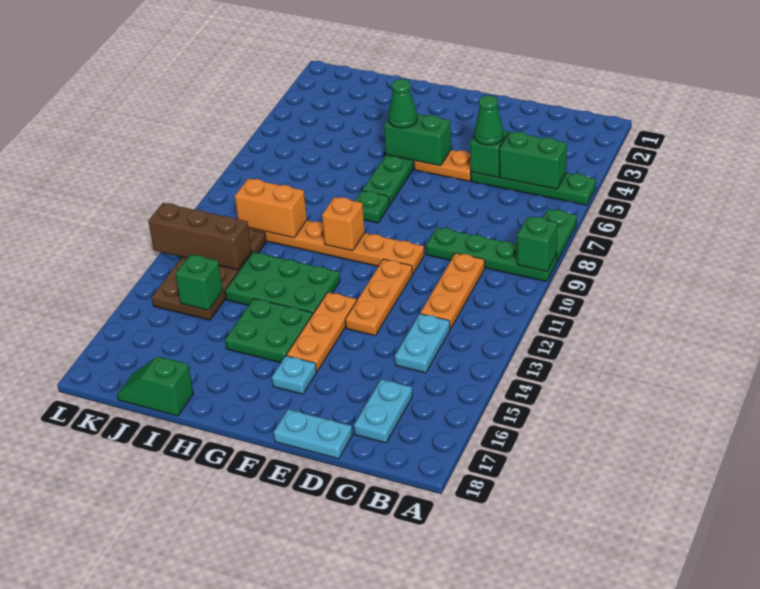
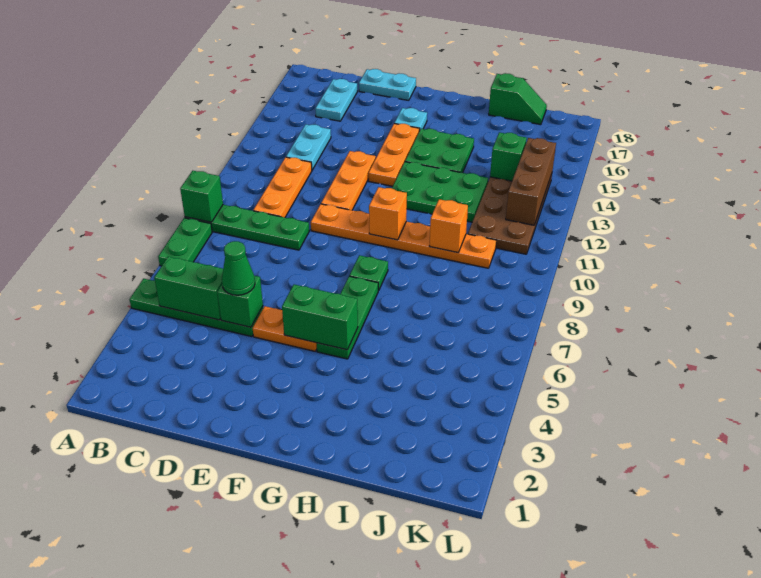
green 1x1 cone [388,79,417,128] -> none
orange 1x2 brick [235,179,307,238] -> orange 1x1 brick [429,199,468,252]
brown 1x3 brick [149,203,251,270] -> brown 1x3 brick turned to [506,138,556,225]

